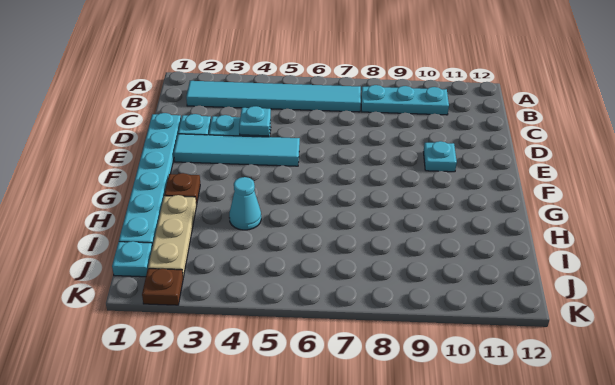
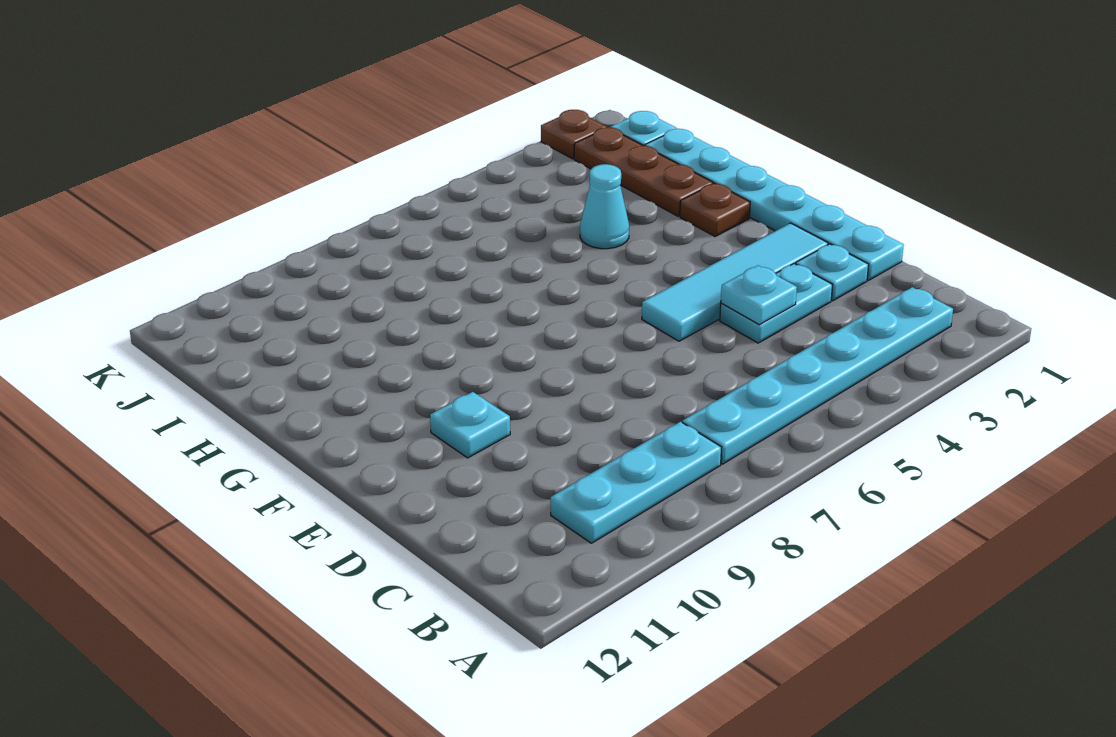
cyan 1x6 tile [186,81,361,112] -> cyan 1x6 plate [682,287,953,464]
tan 1x3 plate [148,195,196,277] -> brown 1x3 plate [574,127,713,216]

